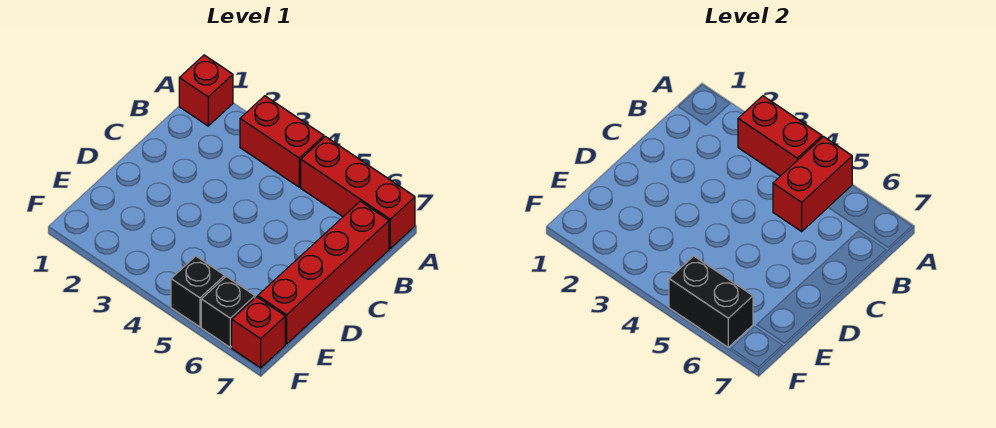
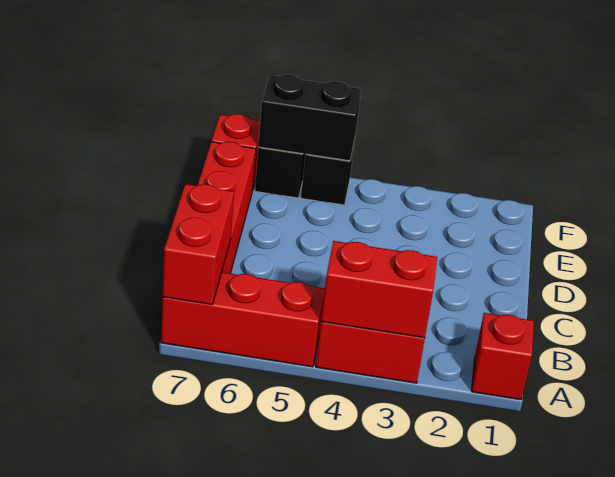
red 1x2 brick [773,137,852,231] -> red 1x2 brick moved to [163,184,234,305]

